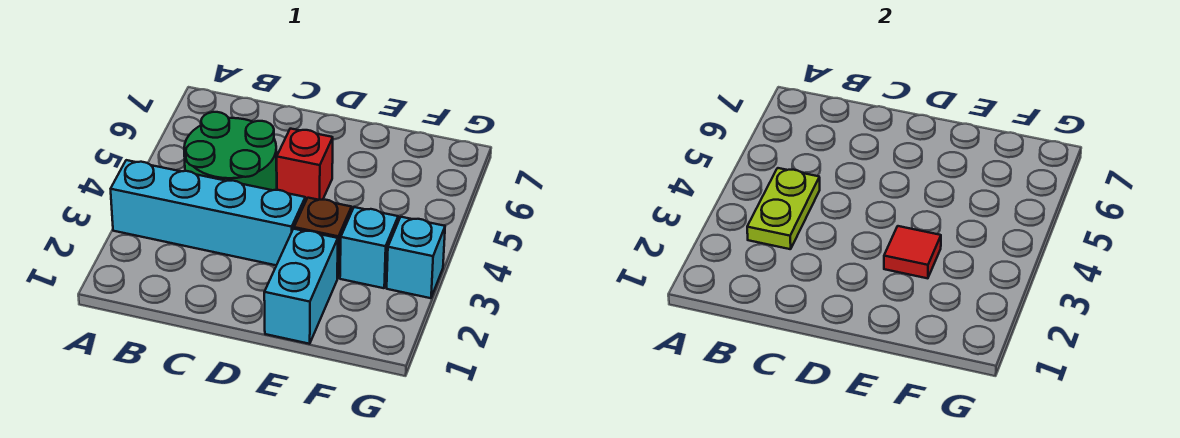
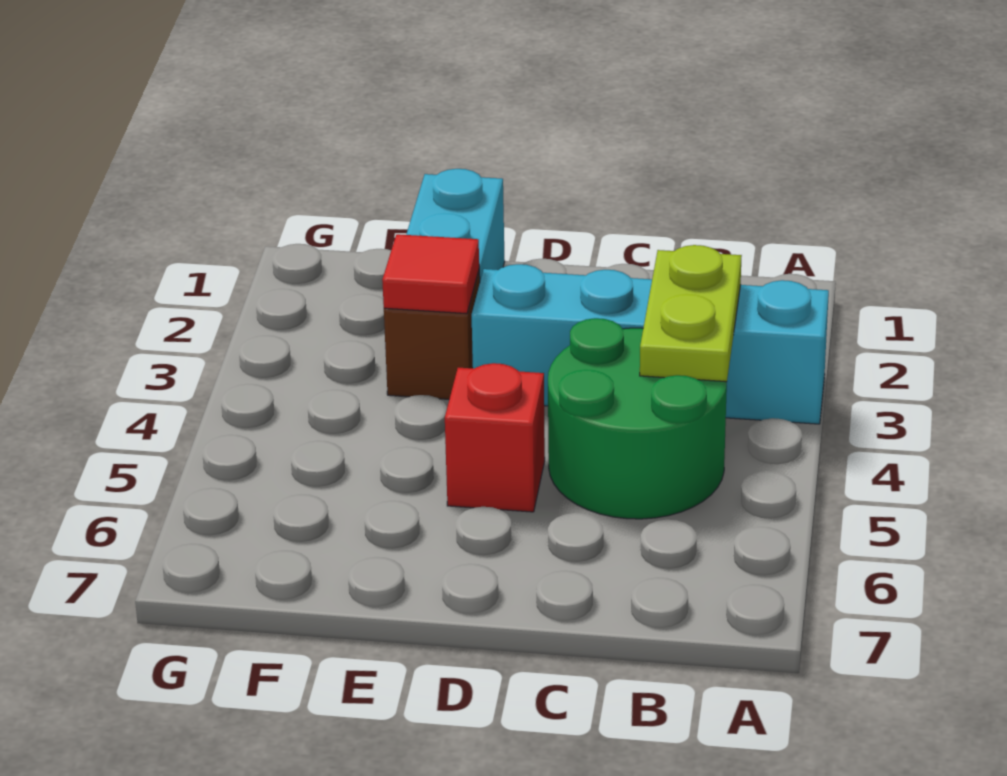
cyan 1x1 brick [340,207,398,288] -> none
cyan 1x1 brick [387,217,445,298] -> none

